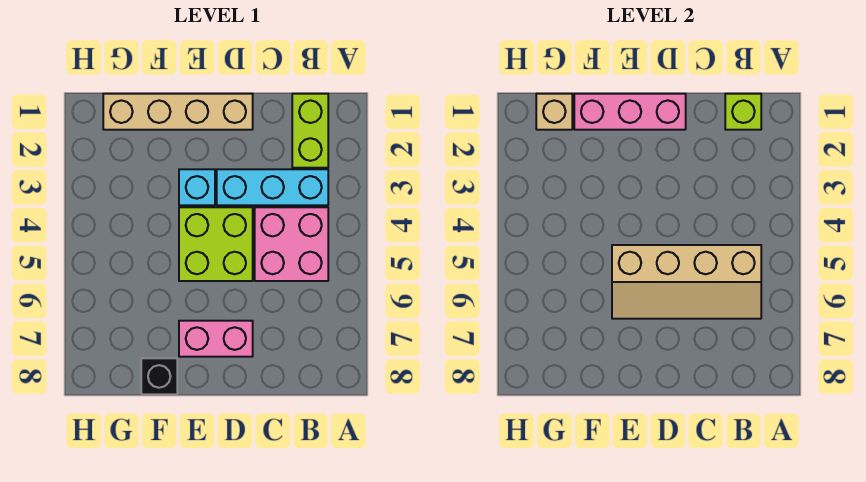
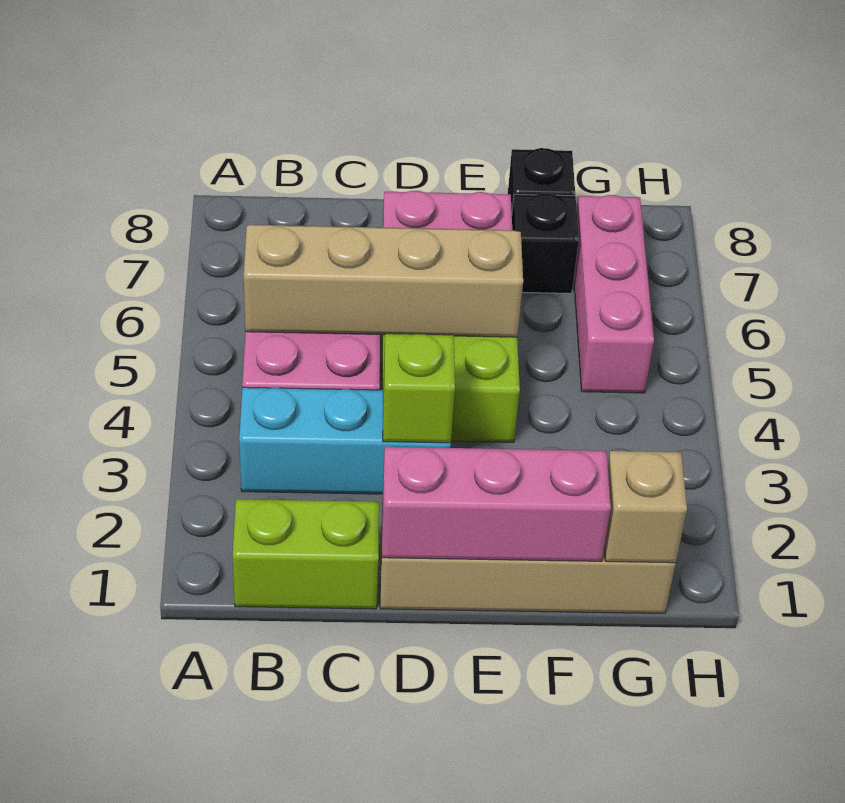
lime 1x2 brick [292,94,328,168] -> lime 1x2 brick turned to [233,499,379,609]
lime 1x1 brick [725,94,761,130] -> lime 1x1 brick moved to [383,334,455,443]
cyan 1x1 brick [179,169,215,205] -> none
none -> black 1x1 brick [512,194,579,293]
none -> pink 1x3 brick [574,195,654,393]

